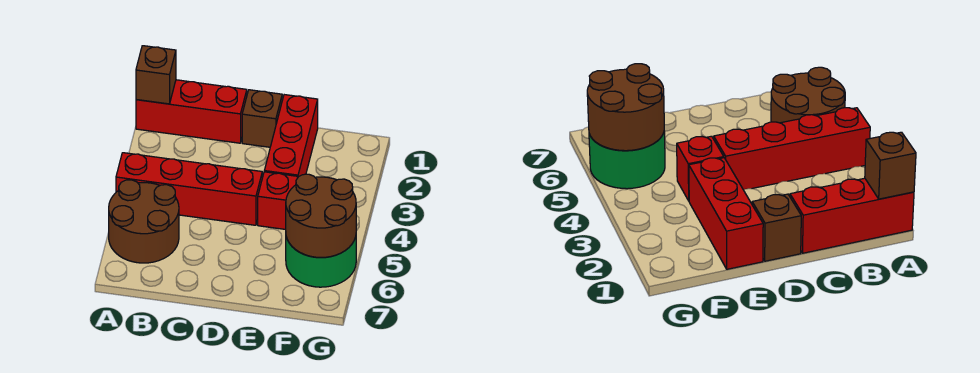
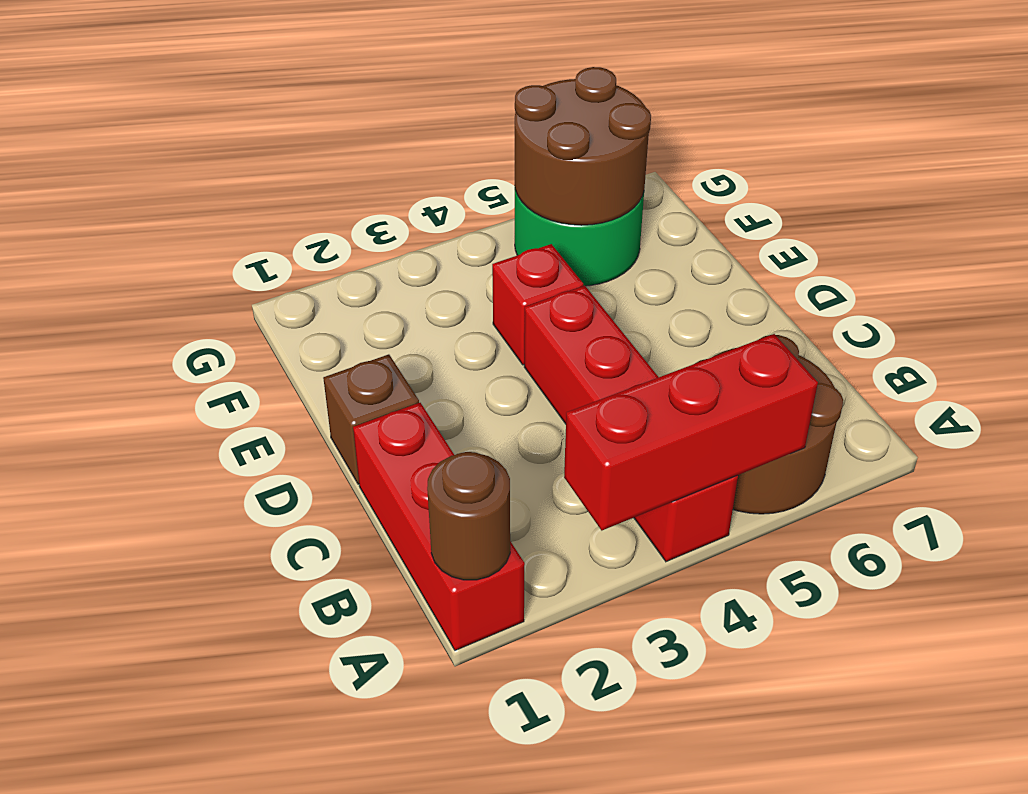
brown 1x1 brick [136,46,176,104] -> brown 1x1 round brick [427,452,510,580]
red 1x3 brick [264,95,318,177] -> red 1x3 brick moved to [564,334,818,530]

